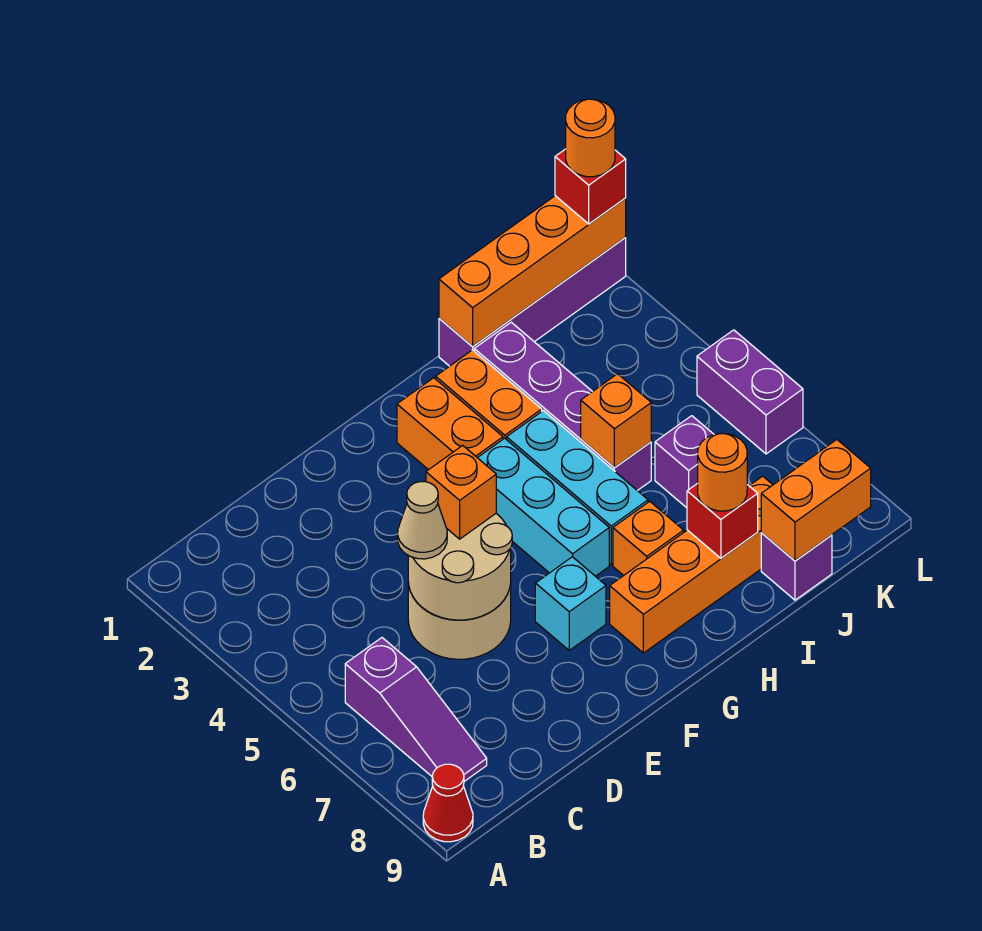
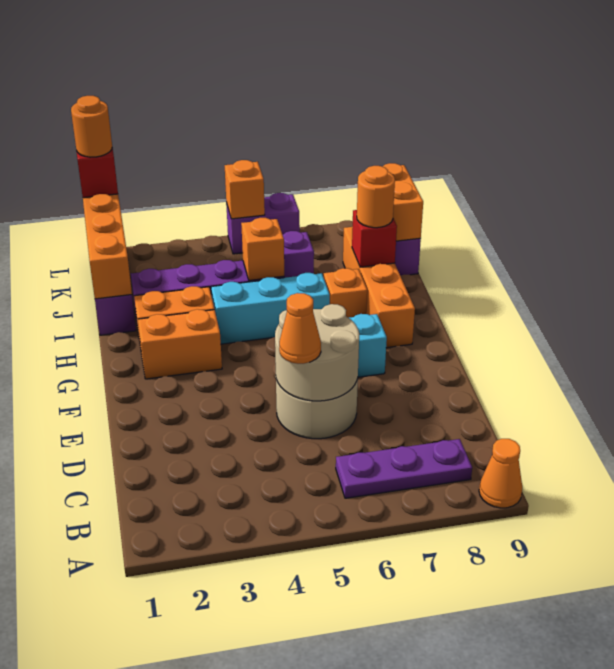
red 1x1 cone [423,764,473,842] -> orange 1x1 cone [479,439,522,508]
purple 1x3 slope [345,638,487,781] -> purple 1x3 plate [336,439,472,498]
tan 1x1 cone [398,481,447,559] -> orange 1x1 cone [279,293,321,364]
orange 1x1 brick [426,445,496,539] -> orange 1x1 brick moved to [225,160,265,219]
cyan 1x3 brick [478,438,609,576] -> none

